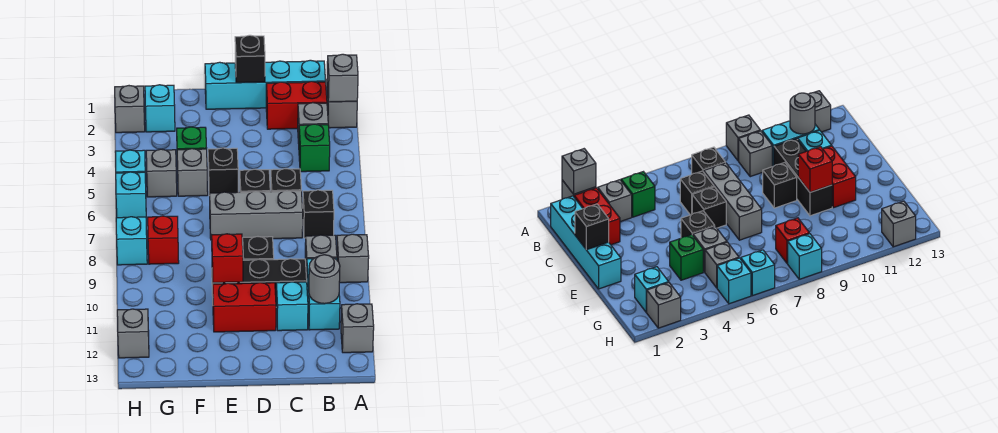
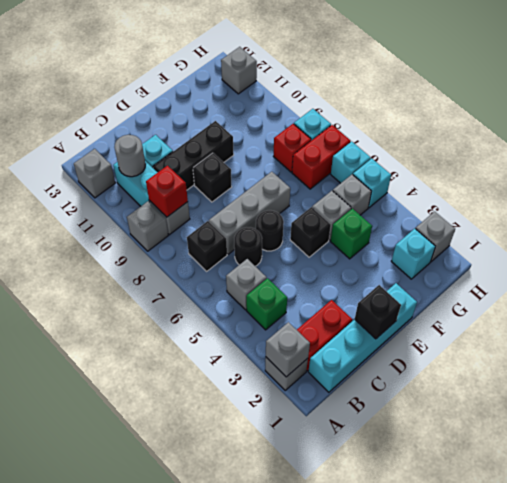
grey 1x1 brick [298,103,328,144] -> grey 1x1 brick moved to [226,259,267,310]
black 1x1 brick [271,169,301,192] -> black 1x1 round brick [234,227,262,266]
black 1x1 brick [240,169,270,192] -> black 1x1 round brick [256,210,284,251]
red 1x2 brick [213,283,276,332] -> red 1x2 brick moved to [292,125,351,189]
red 1x1 brick [212,234,243,283] -> red 1x1 brick moved to [146,166,188,217]

